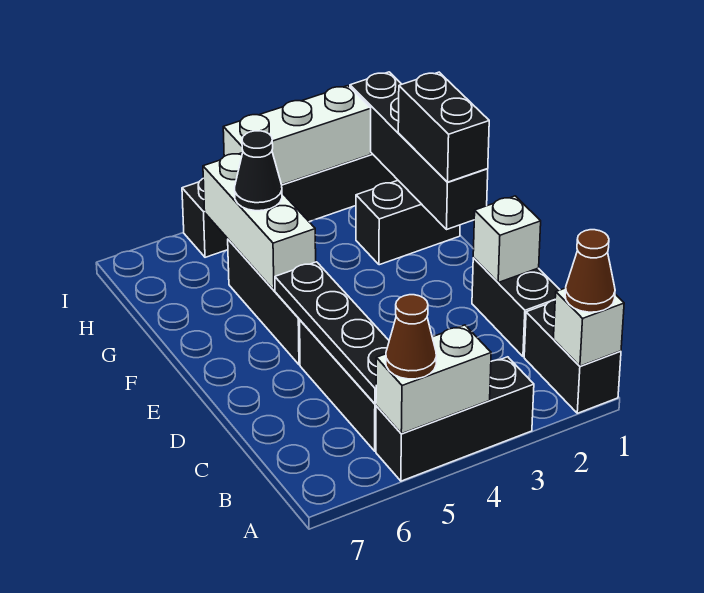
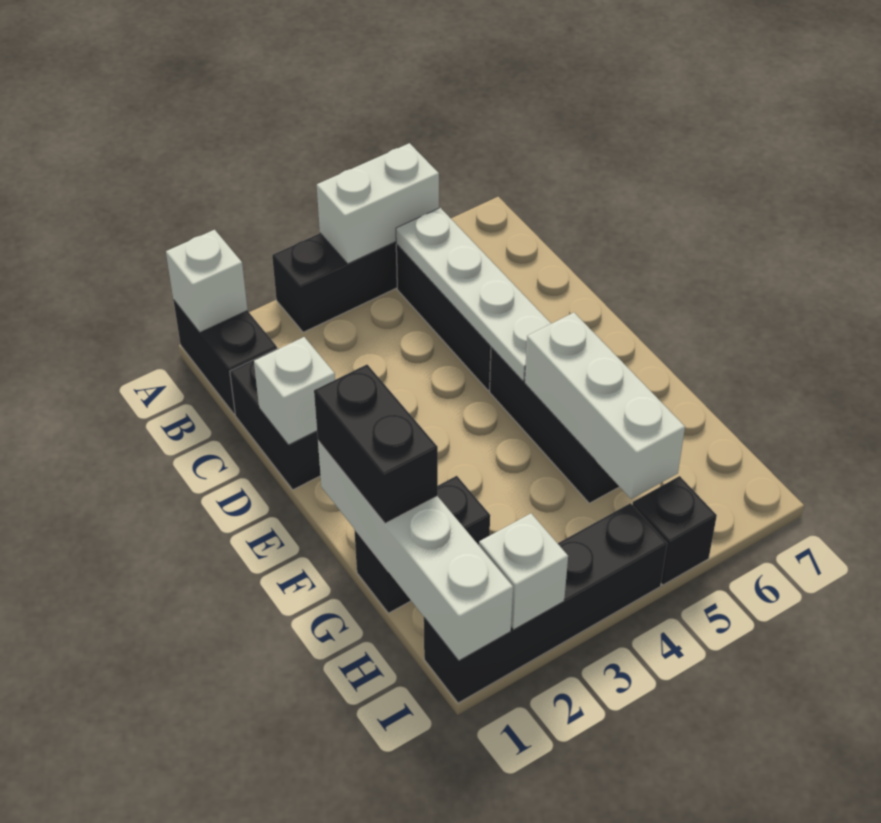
brown 1x1 cone [565,230,615,312] -> none
brown 1x1 cone [386,295,436,379] -> none
black 1x4 plate [275,262,389,404] -> white 1x4 plate [396,208,551,381]
black 1x4 brick [350,72,488,230] -> white 1x4 brick [318,441,513,661]
black 1x1 cone [235,131,282,211] -> none
white 1x3 brick [223,86,371,185] -> white 1x1 brick [479,513,568,630]

